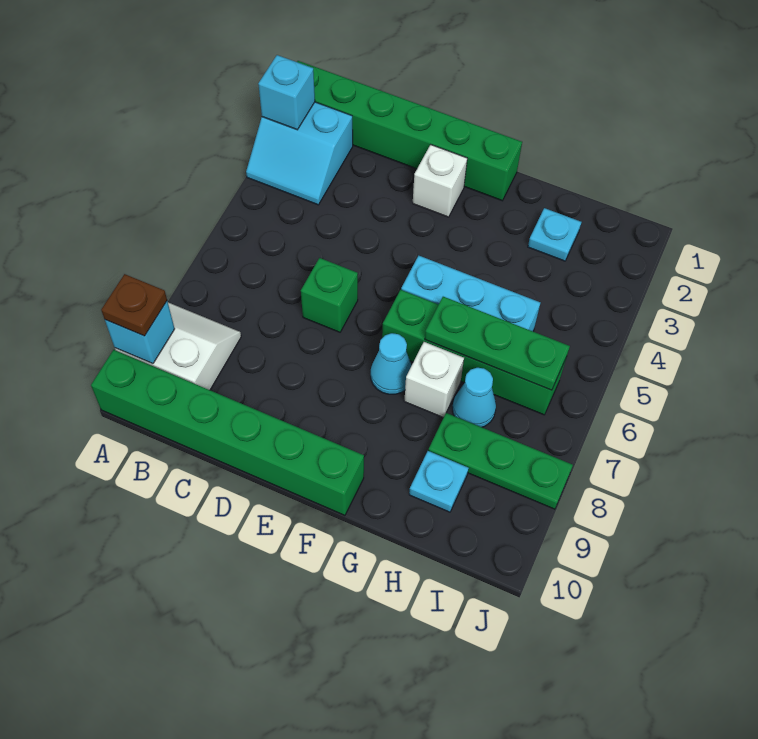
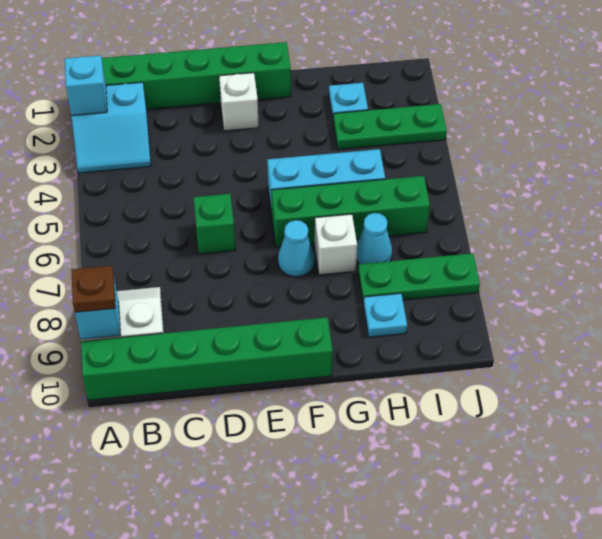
green 1x3 plate [425,297,570,390] -> green 1x3 plate moved to [333,104,447,150]

